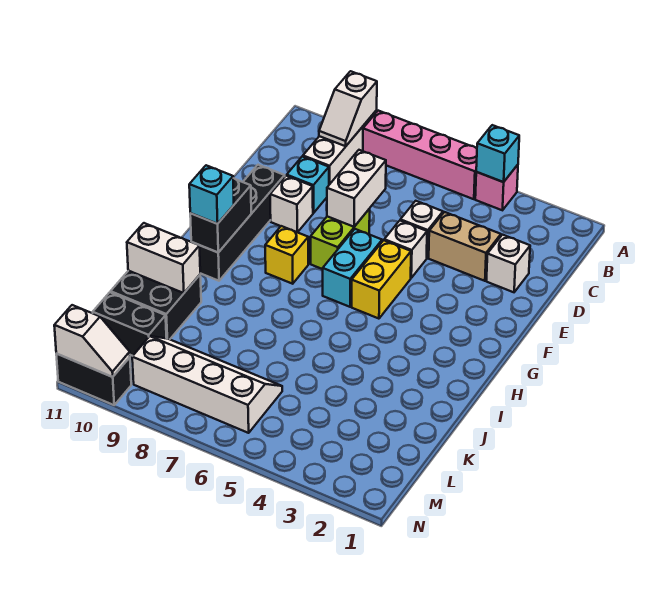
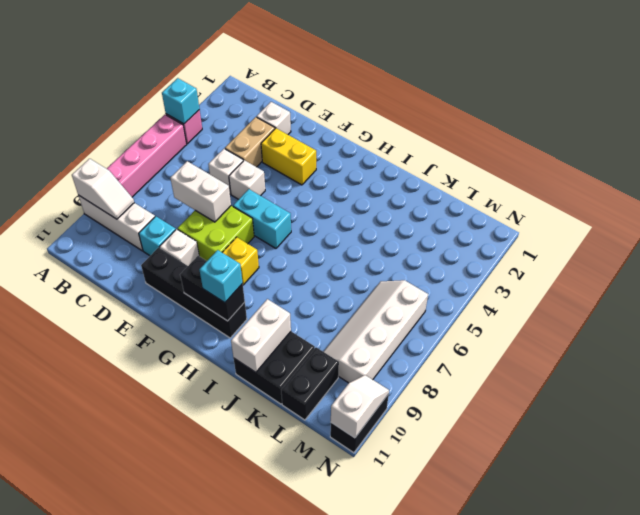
lime 1x2 brick [310,209,370,269] -> lime 2x2 brick [178,206,254,261]
yellow 1x2 brick [352,240,411,319] -> yellow 1x2 brick moved to [261,128,316,185]

